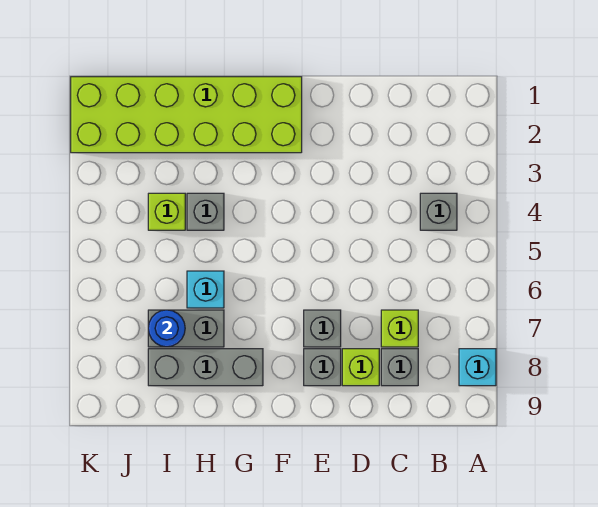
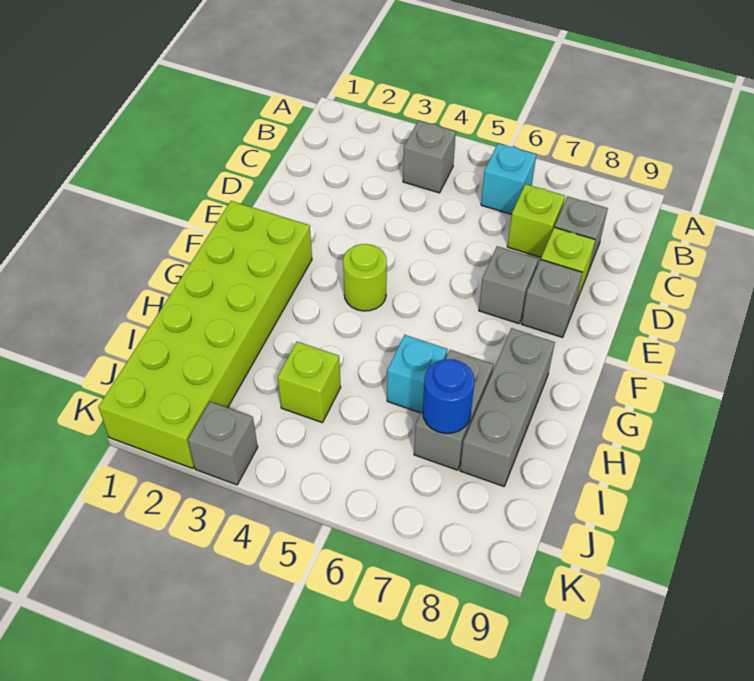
cyan 1x1 brick [459,349,496,386] -> cyan 1x1 brick moved to [481,143,536,214]
none -> lime 1x1 round brick [343,244,387,311]
grey 1x1 brick [187,193,224,230] -> grey 1x1 brick moved to [188,402,258,485]

